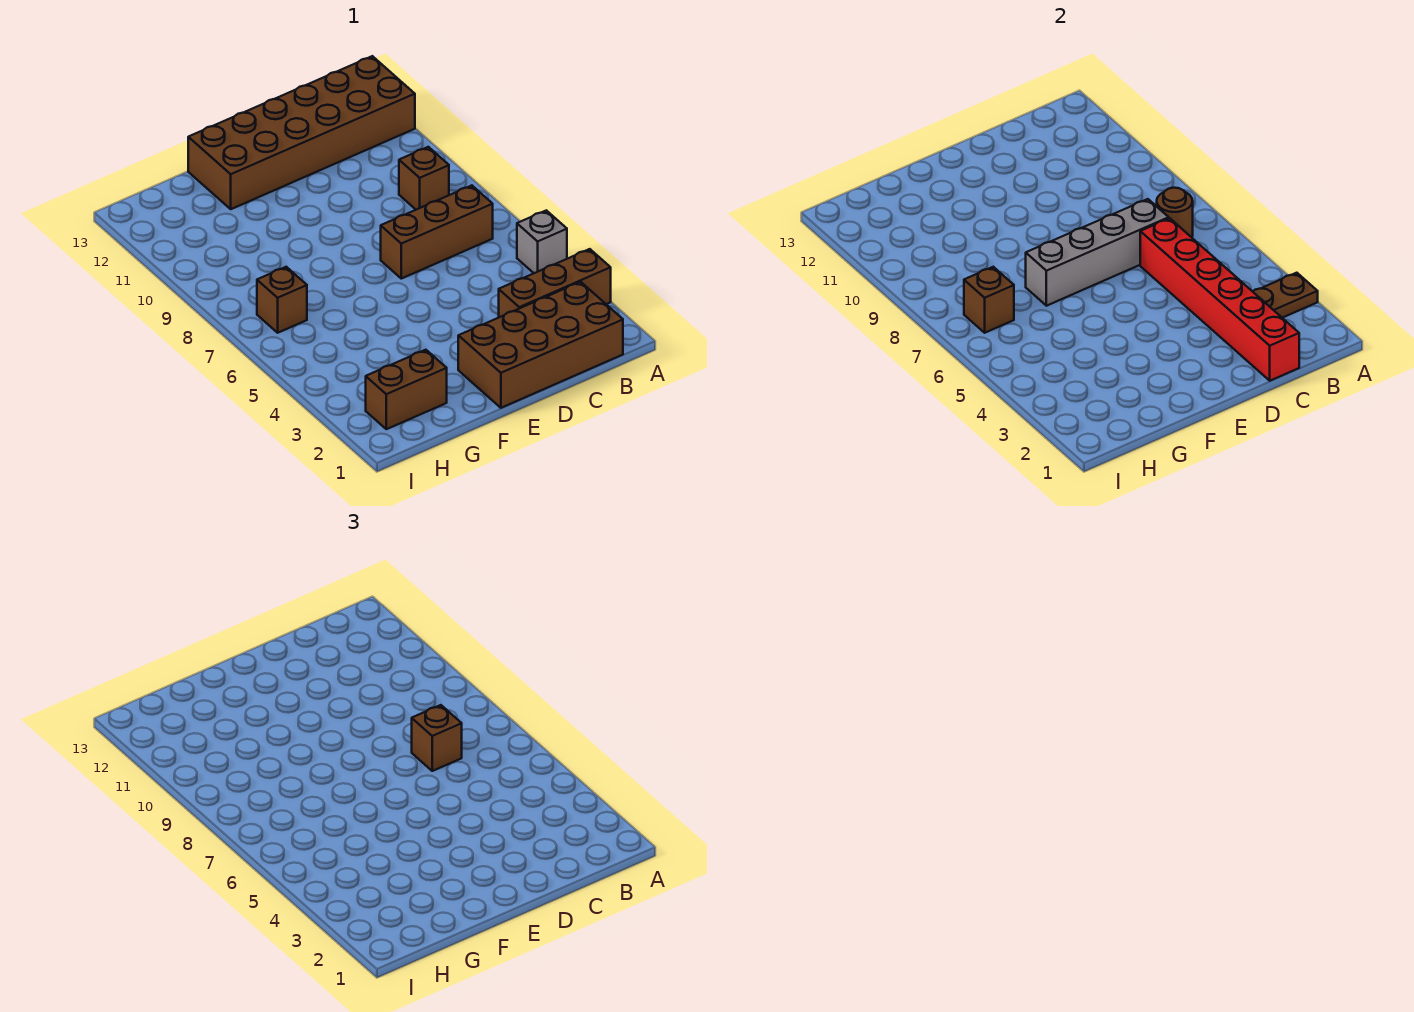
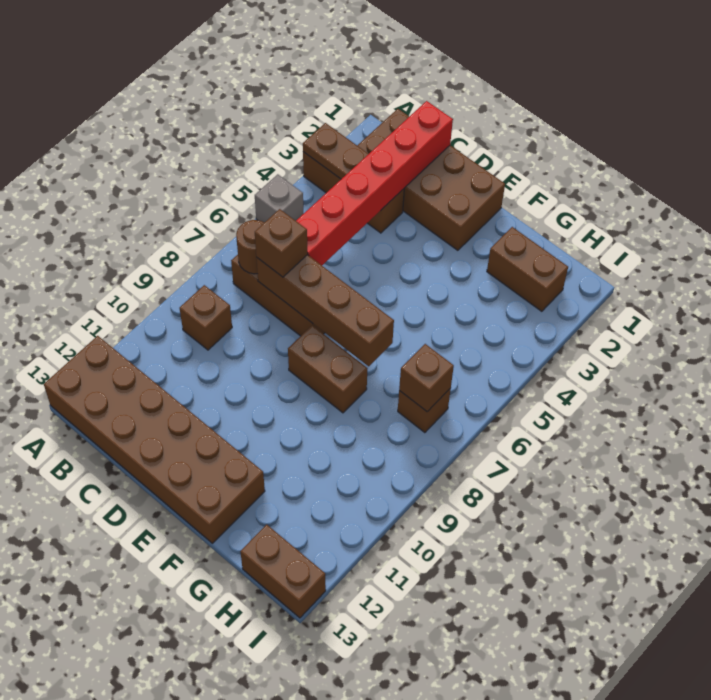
grey 1x4 brick [1026,199,1169,306] -> brown 1x4 brick [256,255,394,366]
none -> brown 1x2 brick [288,326,368,413]
none -> brown 1x2 brick [240,525,326,618]

